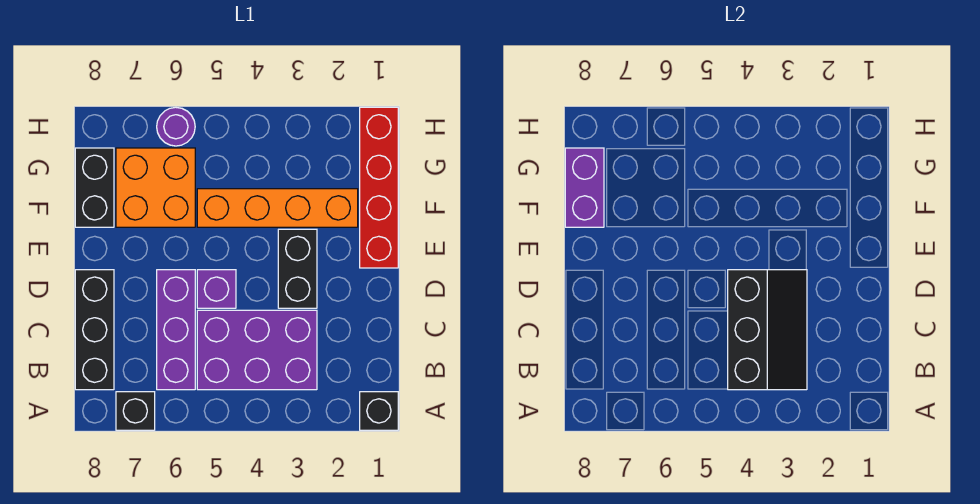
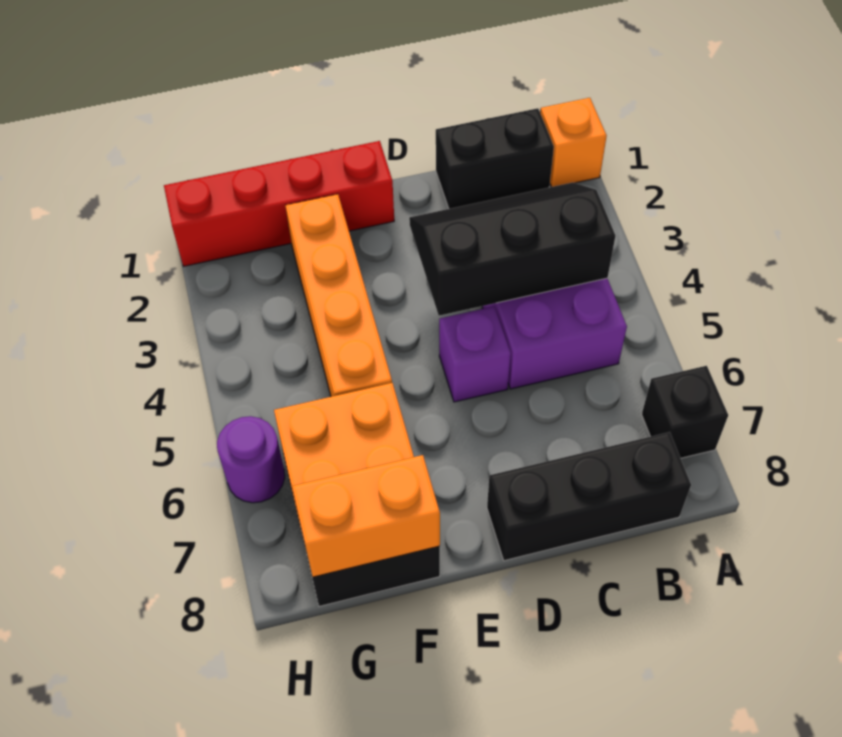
black 1x1 brick [360,392,398,430] -> orange 1x1 brick [540,98,607,187]
purple 1x3 brick [157,270,195,390] -> none
black 1x2 brick [278,229,317,308] -> black 1x2 brick moved to [436,108,554,209]
purple 1x2 brick [565,148,604,227] -> orange 1x2 brick [292,455,440,577]

